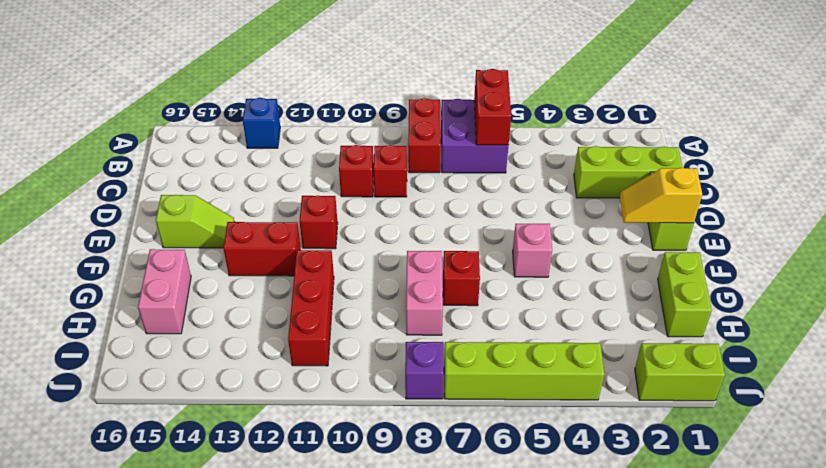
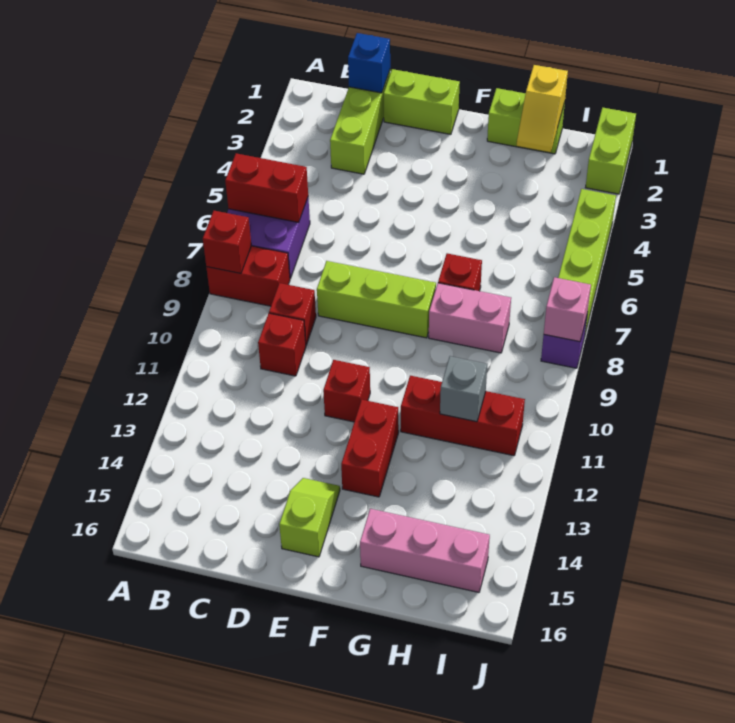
none -> red 1x1 brick [203,211,251,273]
blue 1x1 brick [243,98,280,148] -> blue 1x1 brick moved to [348,33,390,93]
none -> lime 1x3 brick [317,261,436,338]
yellow 1x2 slope [620,168,702,223] -> yellow 1x2 slope moved to [517,65,568,152]
pink 1x1 brick [513,224,552,277] -> pink 1x1 brick moved to [544,277,591,342]
pink 1x2 brick [138,249,191,334] -> pink 1x3 brick [360,509,490,592]
none -> grey 1x1 brick [440,356,487,422]

